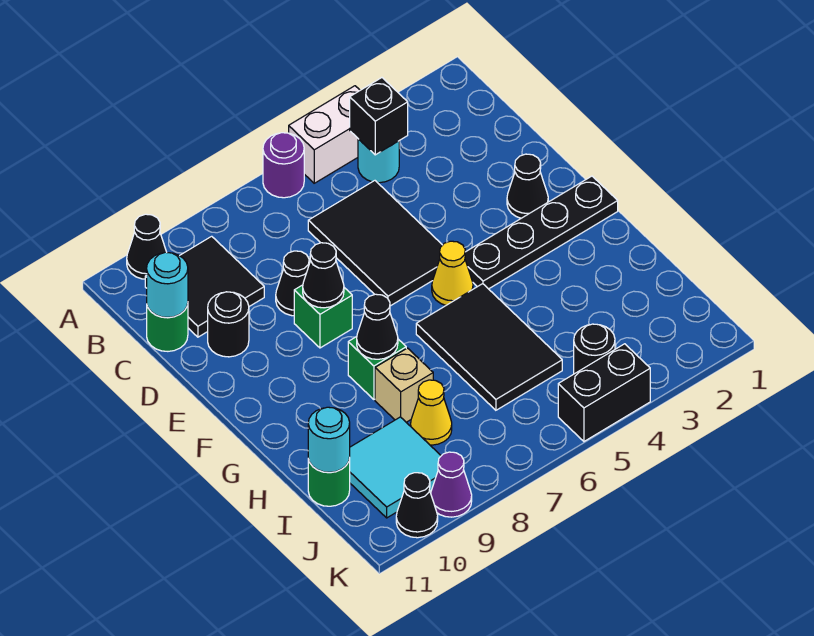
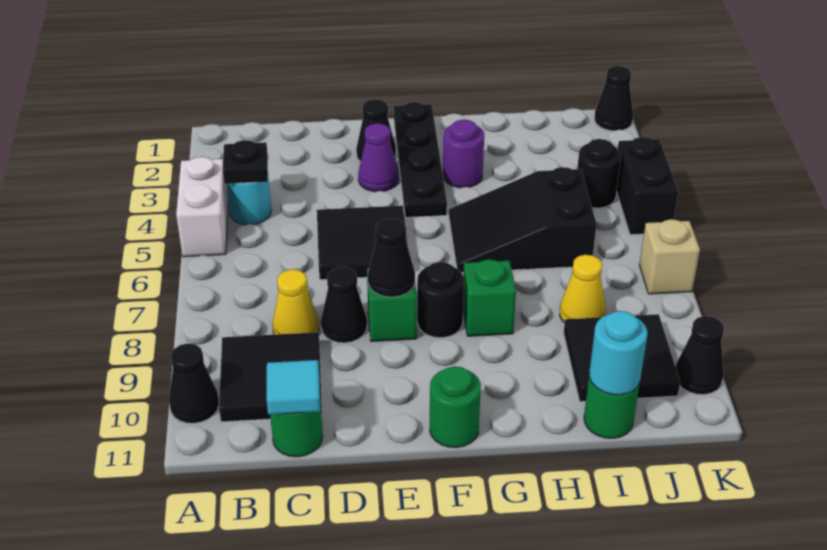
purple 1x1 round brick [263,133,304,198] -> purple 1x1 round brick moved to [443,120,484,188]
black 1x1 brick [350,78,408,155] -> black 1x1 plate [223,140,268,184]
black 2x3 tile [308,181,442,306] -> black 2x2 tile [317,206,408,280]
cyan 1x1 round brick [147,252,188,318] -> cyan 1x1 tile [267,360,320,415]
black 1x1 round brick [208,292,249,357] -> black 1x1 round brick moved to [417,262,464,338]
yellow 1x1 cone [432,241,473,305] -> yellow 1x1 cone moved to [272,269,319,335]
none -> green 1x1 round brick [430,366,481,448]
black 2x3 tile [416,284,562,410] -> black 2x3 slope [449,167,597,273]
black 1x1 cone [357,294,398,359] -> black 1x1 cone moved to [594,66,633,131]
tan 1x1 brick [375,348,433,422] -> tan 1x1 brick moved to [639,219,700,294]
cyan 2x2 tile [349,417,441,518] -> black 2x2 tile [564,314,680,402]
purple 1x1 cone [431,452,472,517] -> purple 1x1 cone moved to [358,123,399,192]

